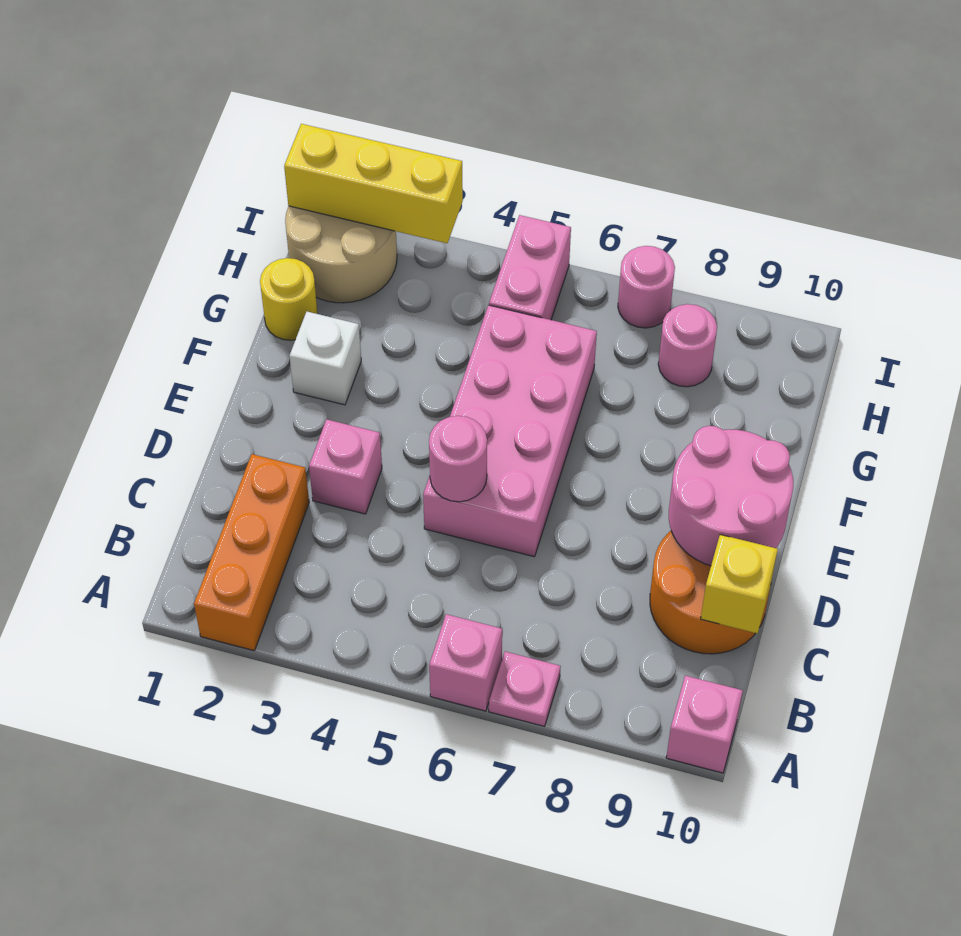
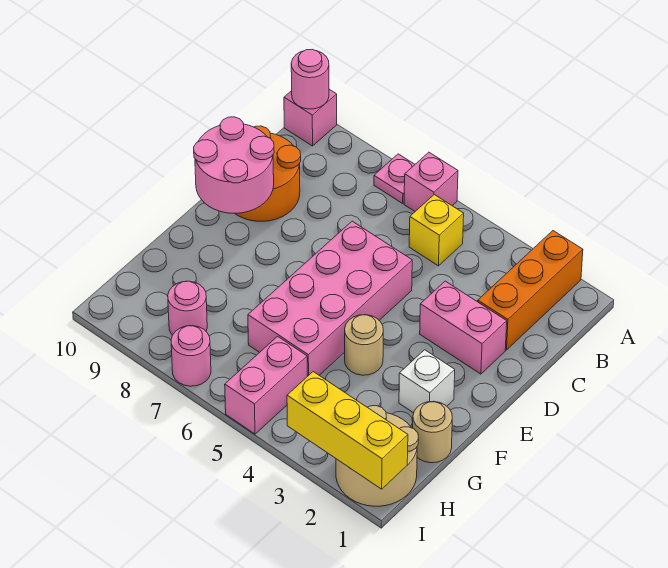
yellow 1x1 brick [701,535,778,634] -> yellow 1x1 brick moved to [409,195,464,266]
pink 1x1 brick [309,419,382,514] -> pink 1x2 brick [420,281,507,374]
pink 1x1 round brick [429,416,487,502] -> pink 1x1 round brick moved to [291,50,329,109]
none -> tan 1x1 round brick [345,315,383,375]
yellow 1x1 round brick [260,258,318,340] -> tan 1x1 round brick [413,401,452,463]

